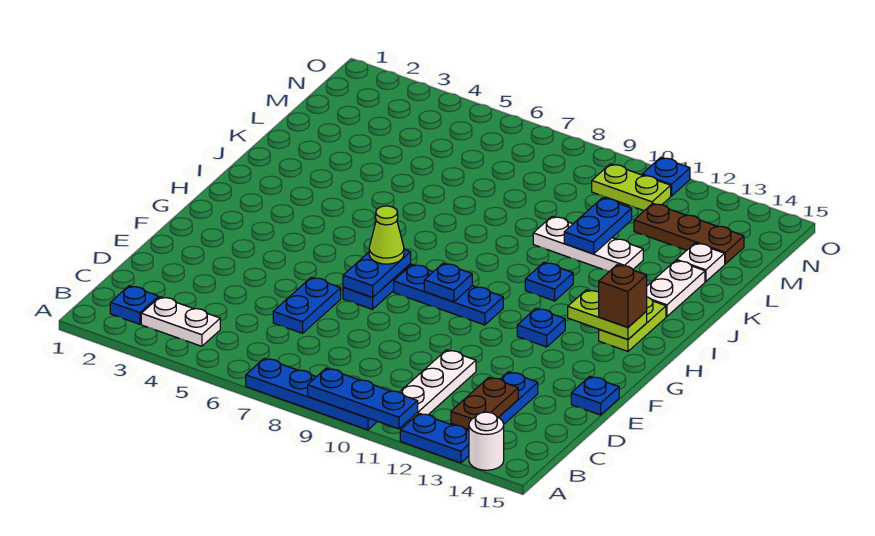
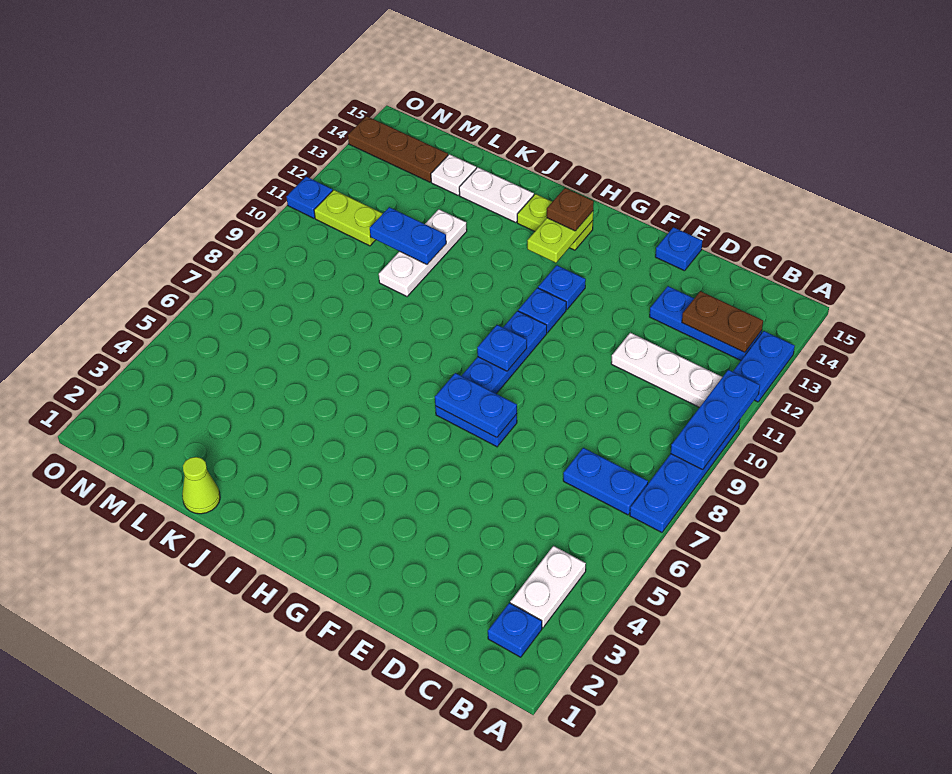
white 1x1 round brick [469,412,504,470] -> none
blue 1x2 plate [273,277,341,333] -> blue 1x2 plate moved to [563,448,648,515]
lime 1x1 cone [369,206,404,264] -> lime 1x1 cone moved to [182,457,220,514]
brown 1x1 brick [599,265,647,327] -> brown 1x1 plate [547,188,594,231]
blue 1x1 plate [525,262,573,301] -> blue 1x1 plate moved to [518,288,566,333]
brown 1x3 plate [634,203,744,264] -> brown 1x3 plate turned to [348,116,448,182]
lime 1x2 plate [592,164,671,211] -> lime 1x2 plate turned to [314,190,383,246]

